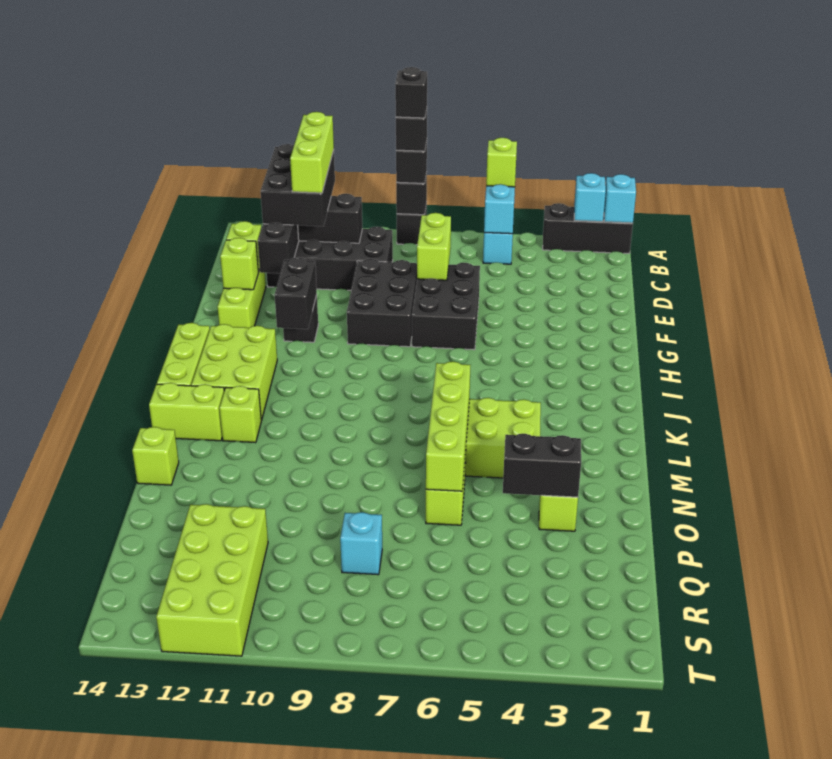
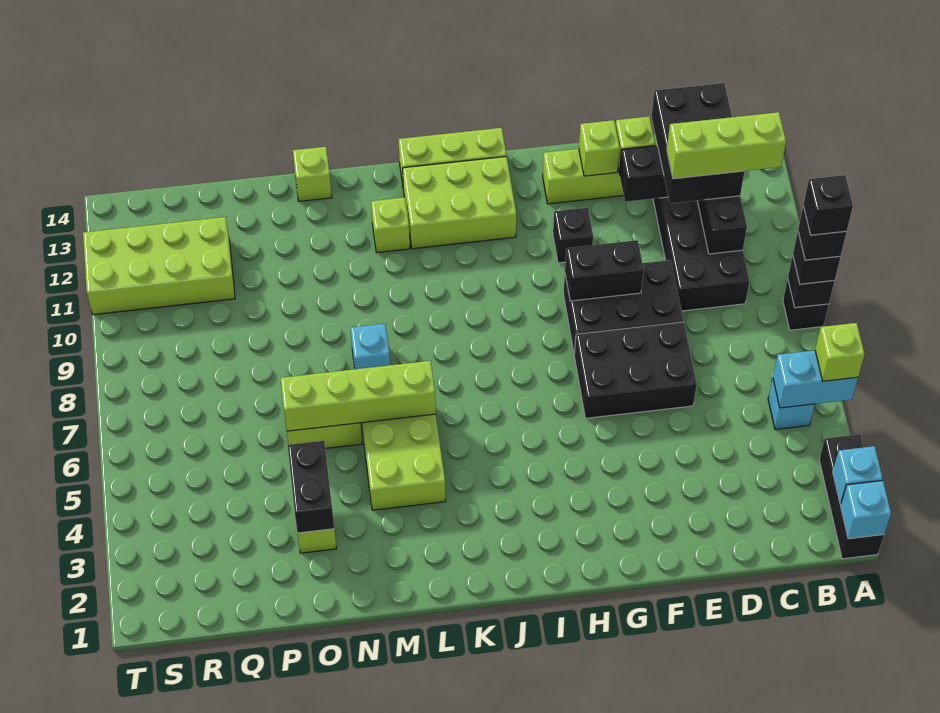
black 2x3 brick [261,144,335,226] -> black 2x3 brick turned to [652,83,744,204]
lime 1x2 brick [417,213,451,280] -> none
black 1x2 brick [275,257,317,329] -> black 1x2 brick moved to [565,240,644,301]
lime 1x2 brick [149,383,224,441] -> none
cyan 1x1 brick [340,512,382,575] -> cyan 1x1 brick moved to [351,324,390,369]

